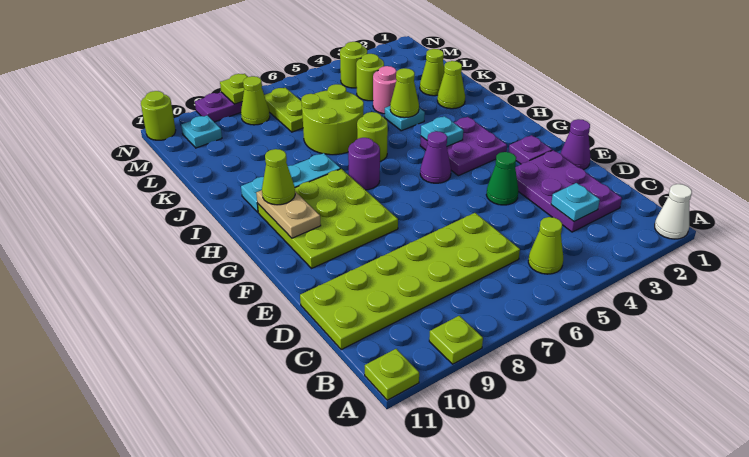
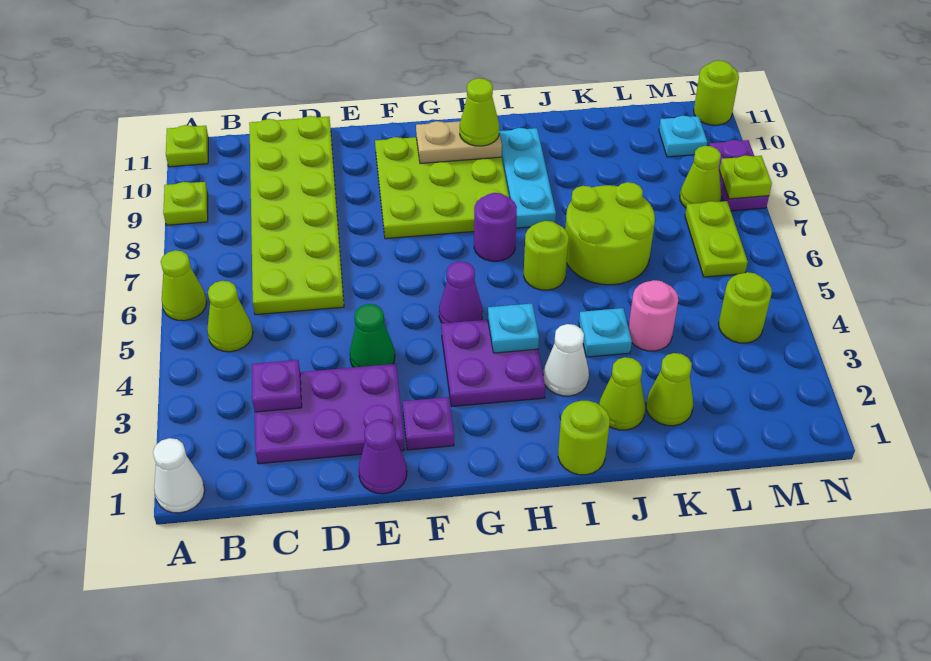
cyan 1x1 plate [551,183,600,222] -> purple 1x1 plate [252,360,302,412]
none -> white 1x1 cone [543,324,589,396]
lime 1x1 cone [390,68,419,118] -> lime 1x1 cone moved to [161,250,207,321]
lime 1x1 round brick [356,54,384,101] -> lime 1x1 round brick moved to [558,401,610,475]
lime 1x2 plate [264,88,303,132] -> lime 1x2 plate turned to [685,201,748,277]

